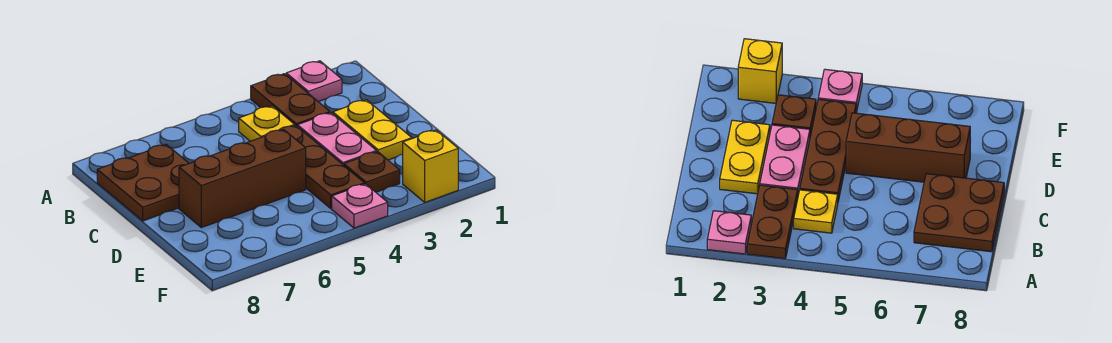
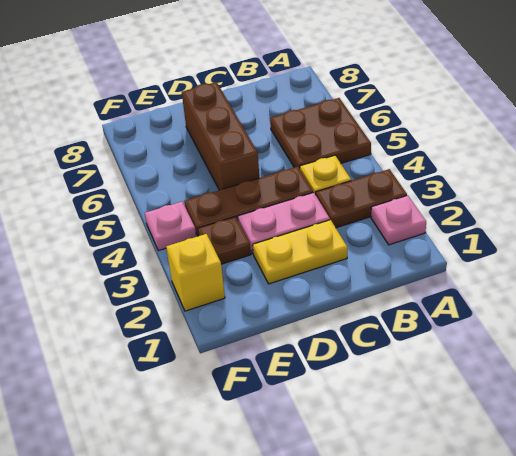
brown 2x2 plate [97,144,189,221] -> brown 2x2 plate moved to [270,98,371,169]

